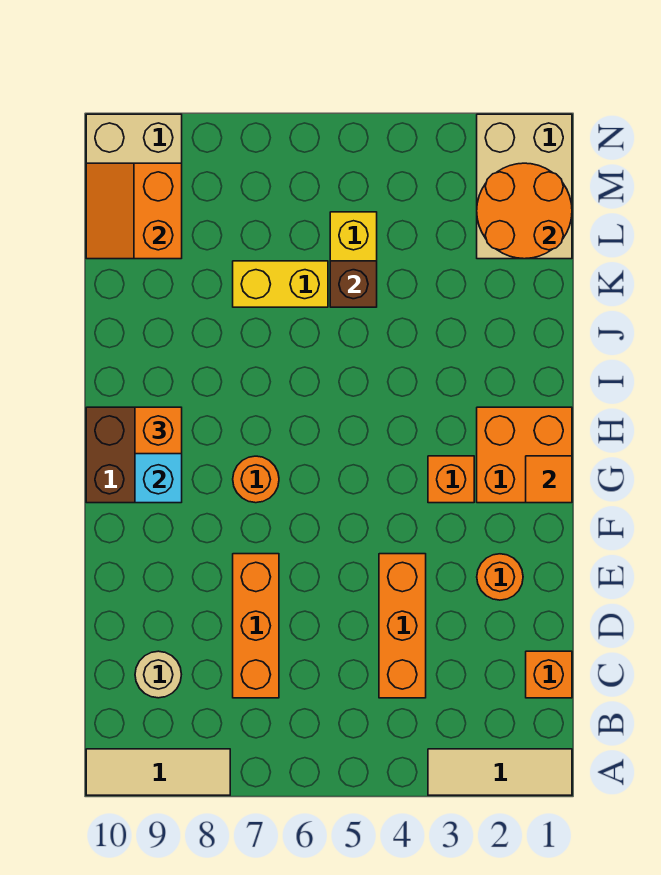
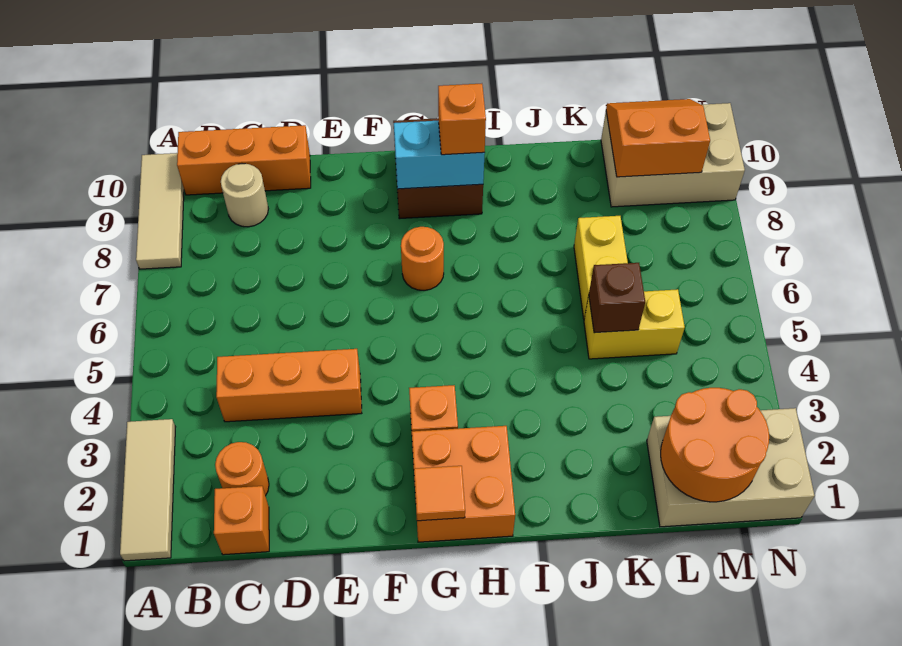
orange 1x3 brick [233,554,279,698] -> orange 1x3 brick moved to [177,125,311,195]
orange 1x1 round brick [477,554,523,600] -> orange 1x1 round brick moved to [215,442,269,496]

